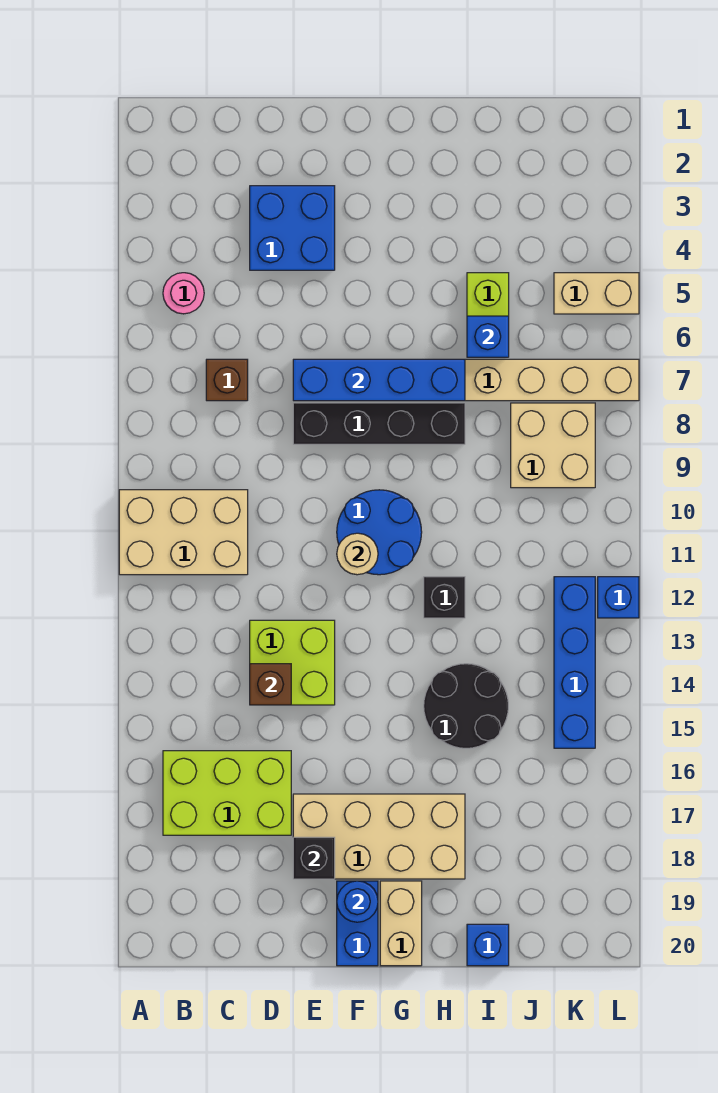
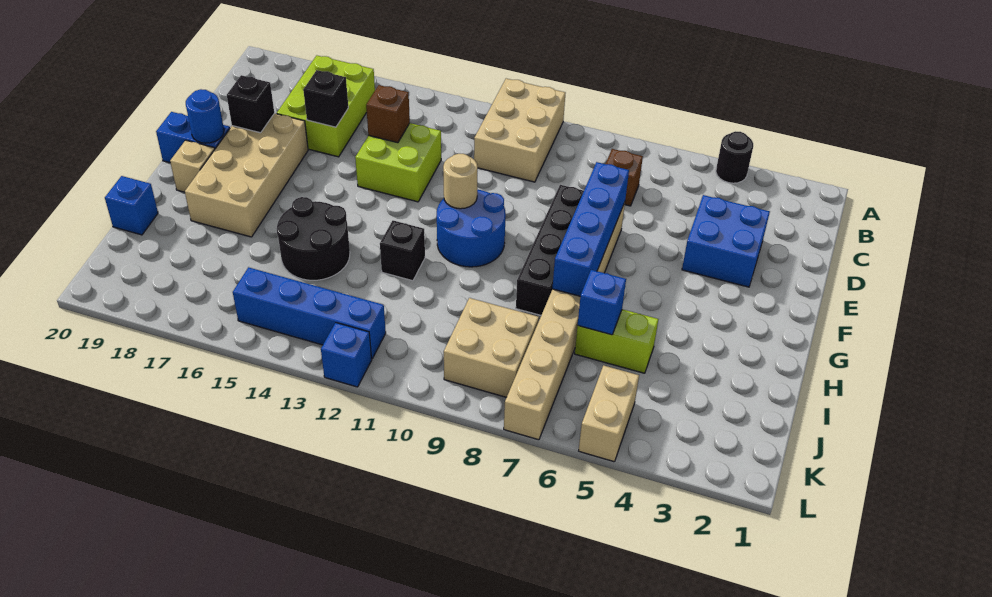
none -> black 1x1 round brick [716,131,753,183]
pink 1x1 round brick [163,273,204,314] -> none
none -> black 1x1 brick [303,70,348,127]
tan 1x2 brick [380,881,422,966] -> tan 1x1 brick [170,140,215,192]

